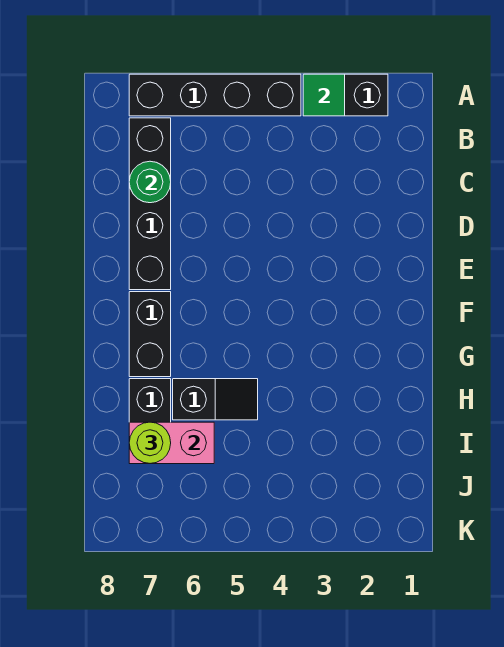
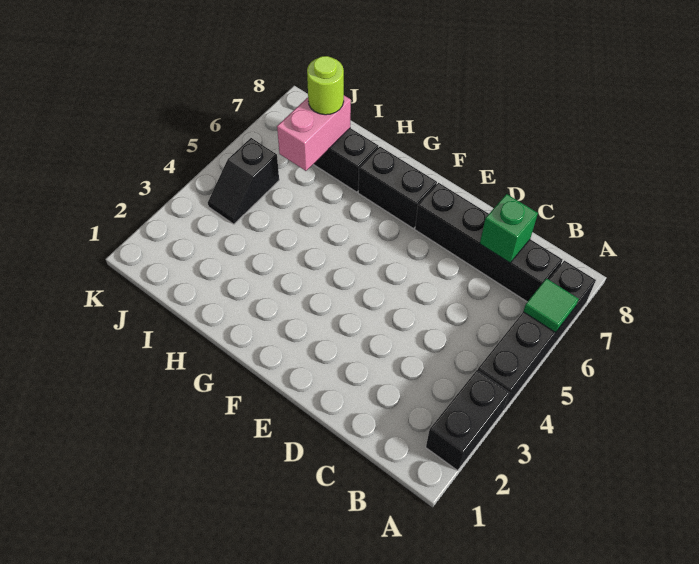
green 1x1 tile [303,74,345,116] -> green 1x1 tile moved to [523,279,578,333]
green 1x1 round brick [129,161,171,203] -> green 1x1 brick [480,194,538,263]
black 1x2 slope [173,379,258,420] -> black 1x2 slope moved to [208,138,279,224]

